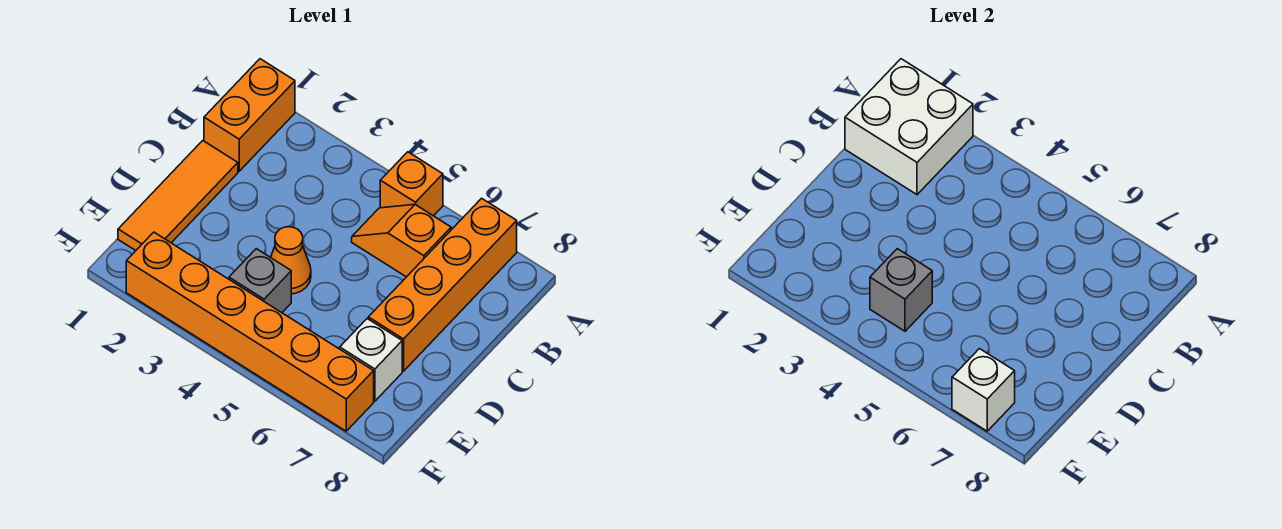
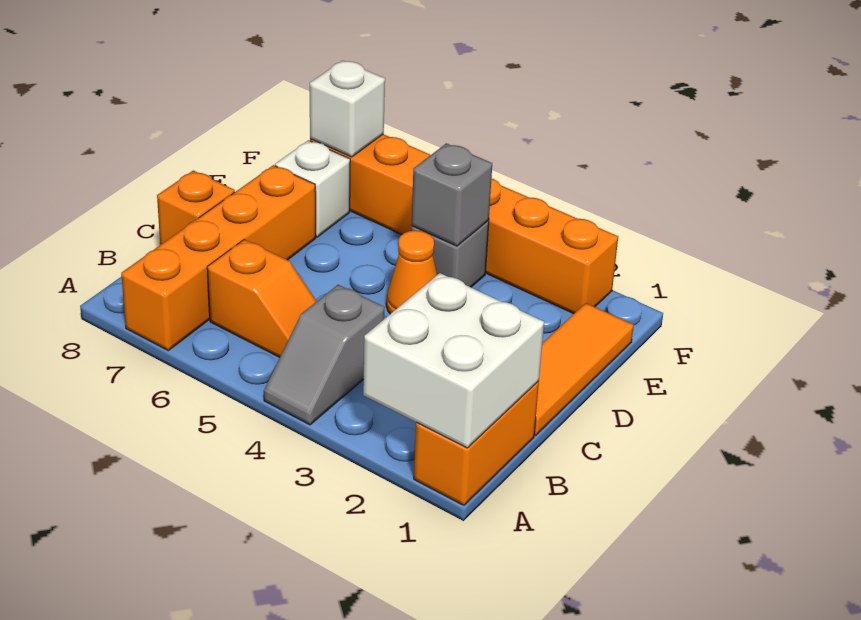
none -> grey 1x2 slope [264,285,385,425]
orange 1x1 brick [380,152,443,216] -> orange 1x1 brick moved to [157,171,235,245]

